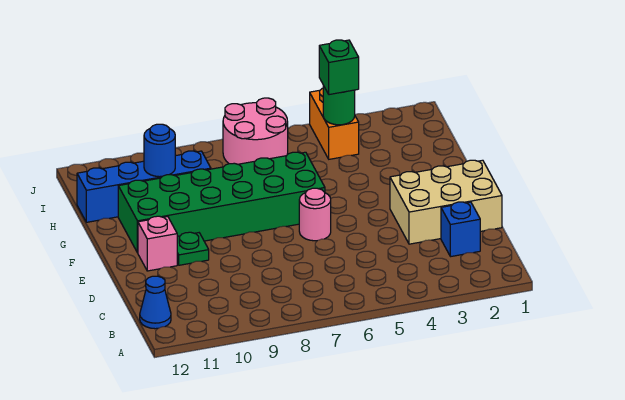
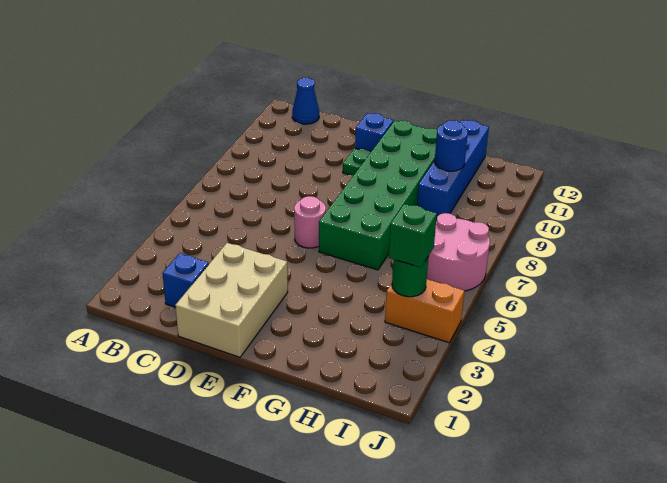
pink 1x1 brick [138,216,177,271] -> blue 1x1 brick [355,113,393,153]

